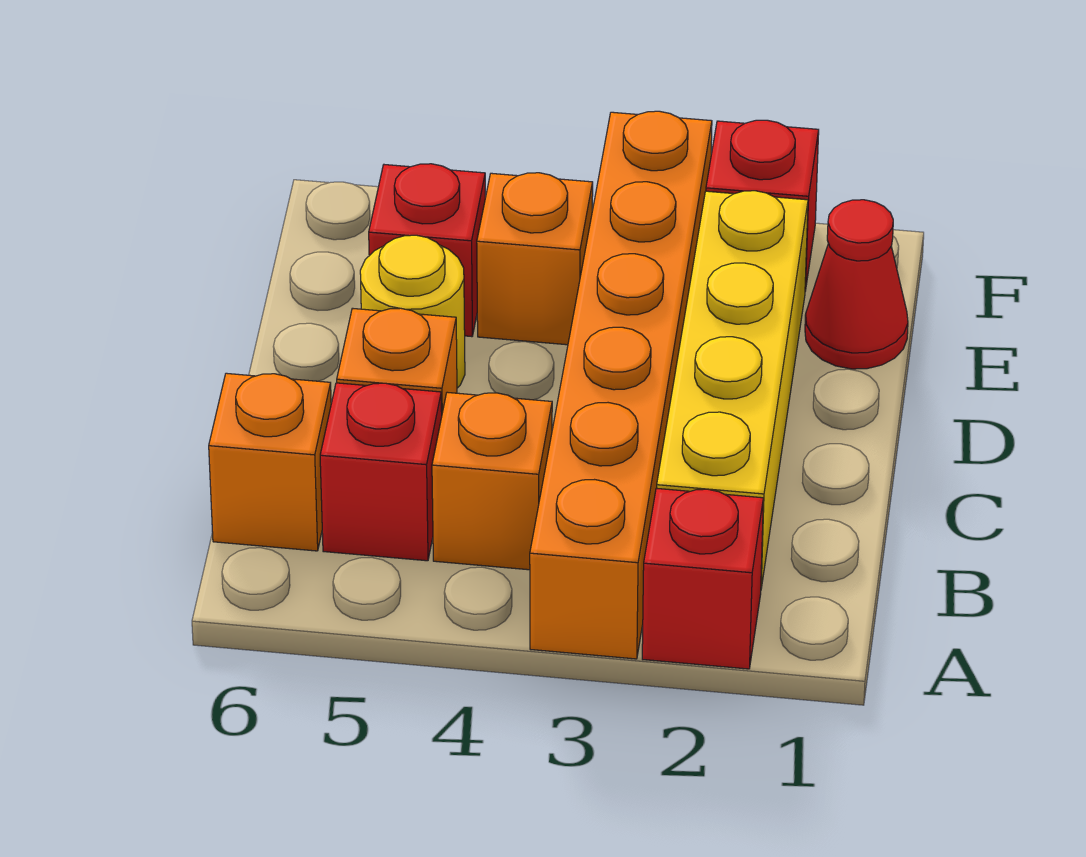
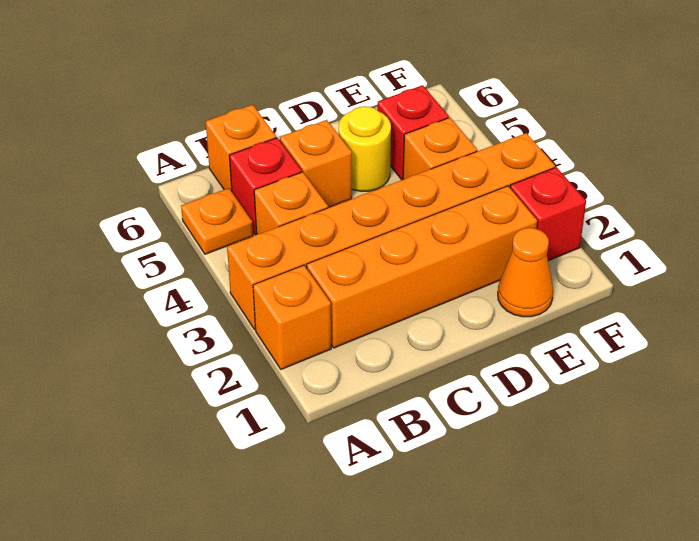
red 1x1 brick [642,488,763,669] -> orange 1x1 brick [253,265,331,369]
none -> orange 1x1 plate [181,188,253,254]
yellow 1x4 brick [657,191,808,588] -> orange 1x4 brick [307,186,537,348]
red 1x1 cone [805,200,908,369] -> orange 1x1 cone [498,228,553,317]

